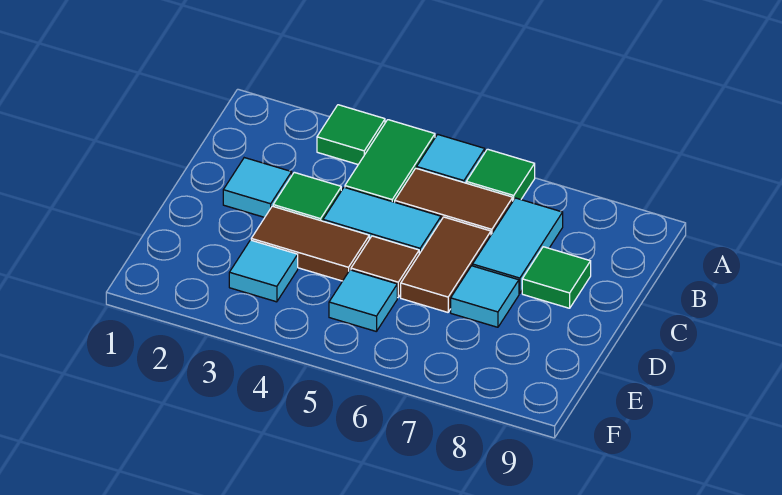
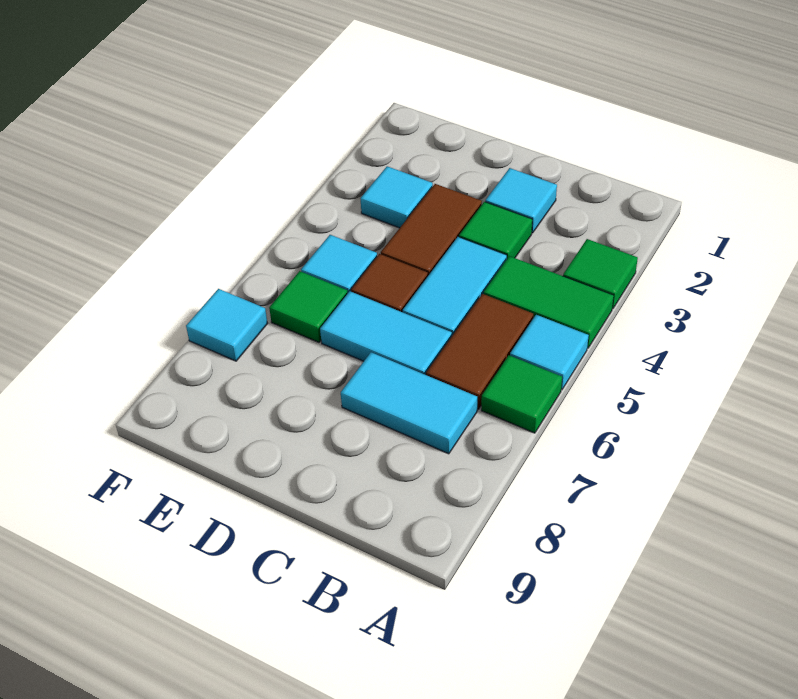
brown 1x2 tile [401,217,491,312] -> cyan 1x2 tile [320,291,452,375]
green 1x1 tile [522,247,591,308] -> green 1x1 tile moved to [269,271,347,342]
cyan 1x1 tile [451,266,519,327] -> cyan 1x1 tile moved to [186,289,268,361]

